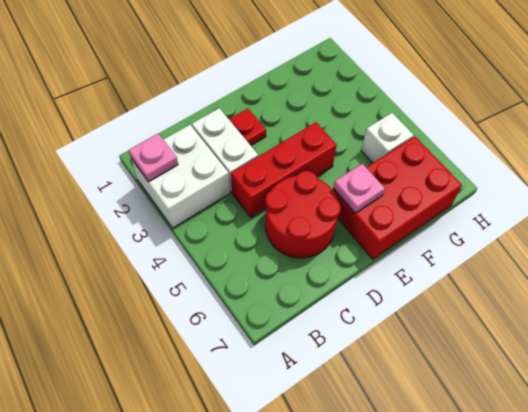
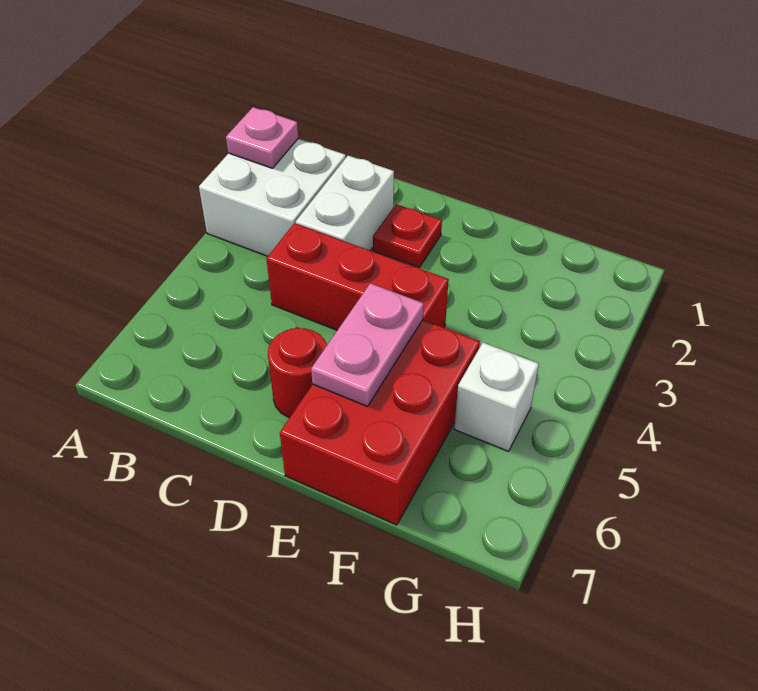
red 2x2 round brick [265,171,341,258] -> red 1x1 round brick [268,328,327,418]
red 2x3 brick [333,136,462,259] -> red 2x3 brick turned to [280,320,480,525]
pink 1x1 plate [333,164,385,213] -> pink 1x2 plate [311,283,424,406]

